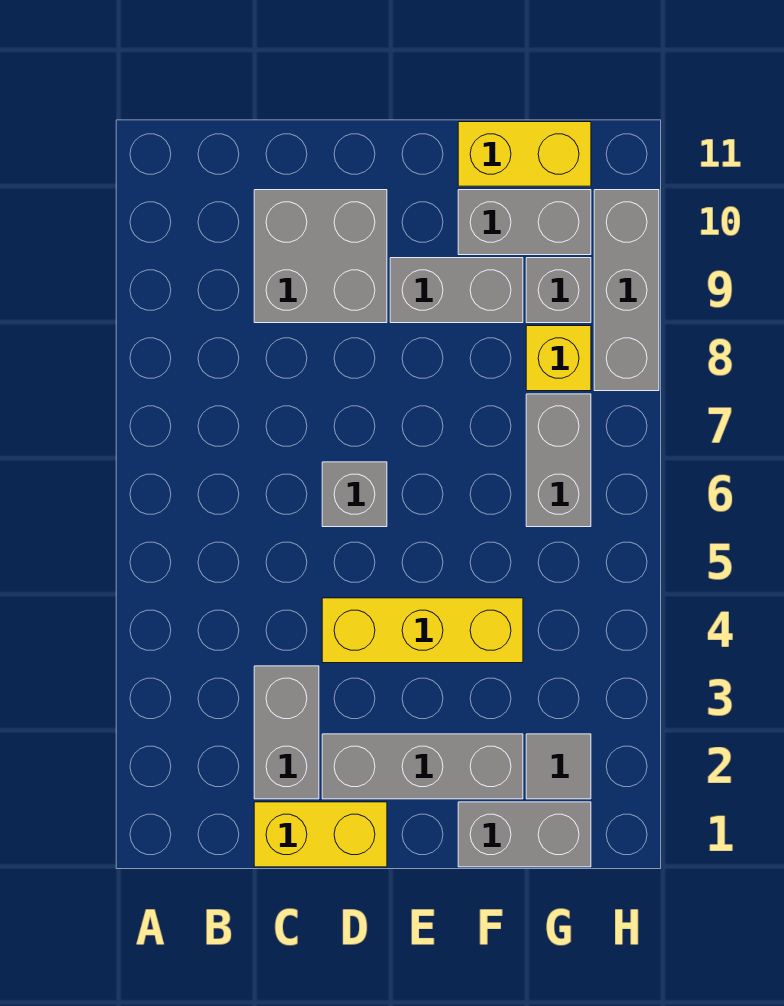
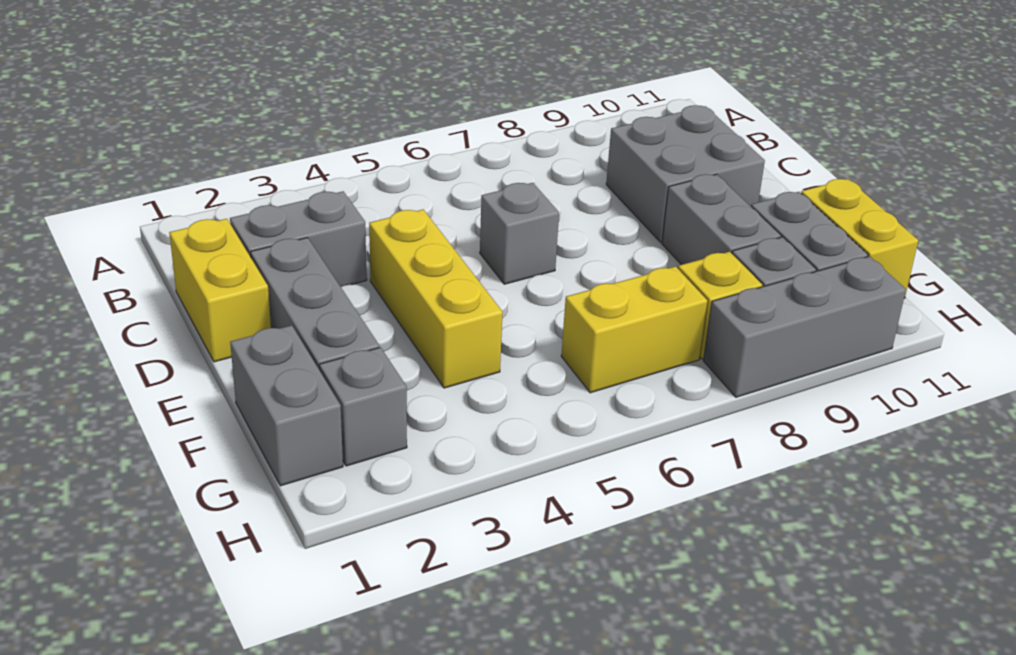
grey 1x1 tile [526,734,591,799] -> grey 1x1 brick [319,347,407,466]
grey 1x2 brick [526,394,591,527] -> yellow 1x2 brick [561,266,707,393]

